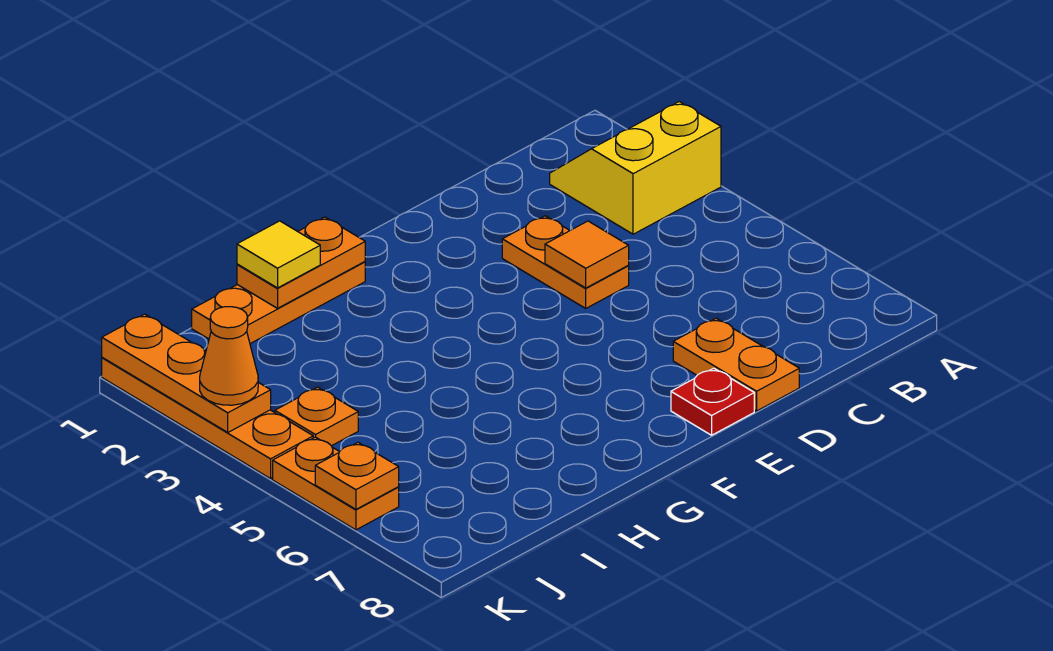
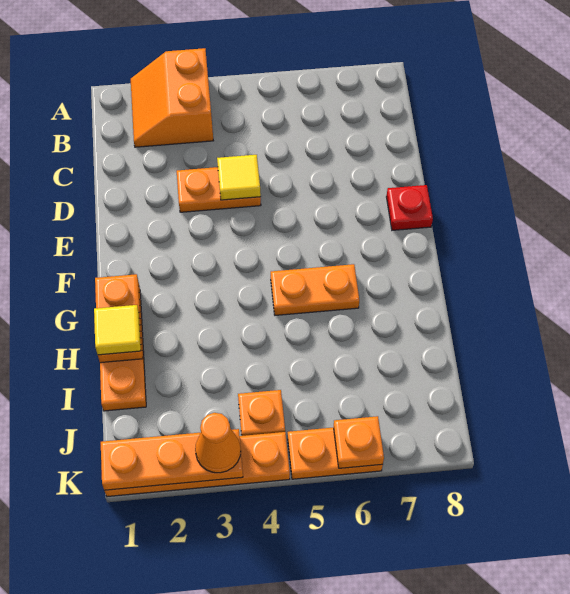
yellow 2x2 slope [550,101,721,234] -> orange 2x2 slope [131,48,213,147]
orange 1x1 tile [545,221,629,288] -> yellow 1x1 tile [217,155,261,200]
orange 1x2 plate [673,318,799,411] -> orange 1x2 plate moved to [271,264,359,315]

